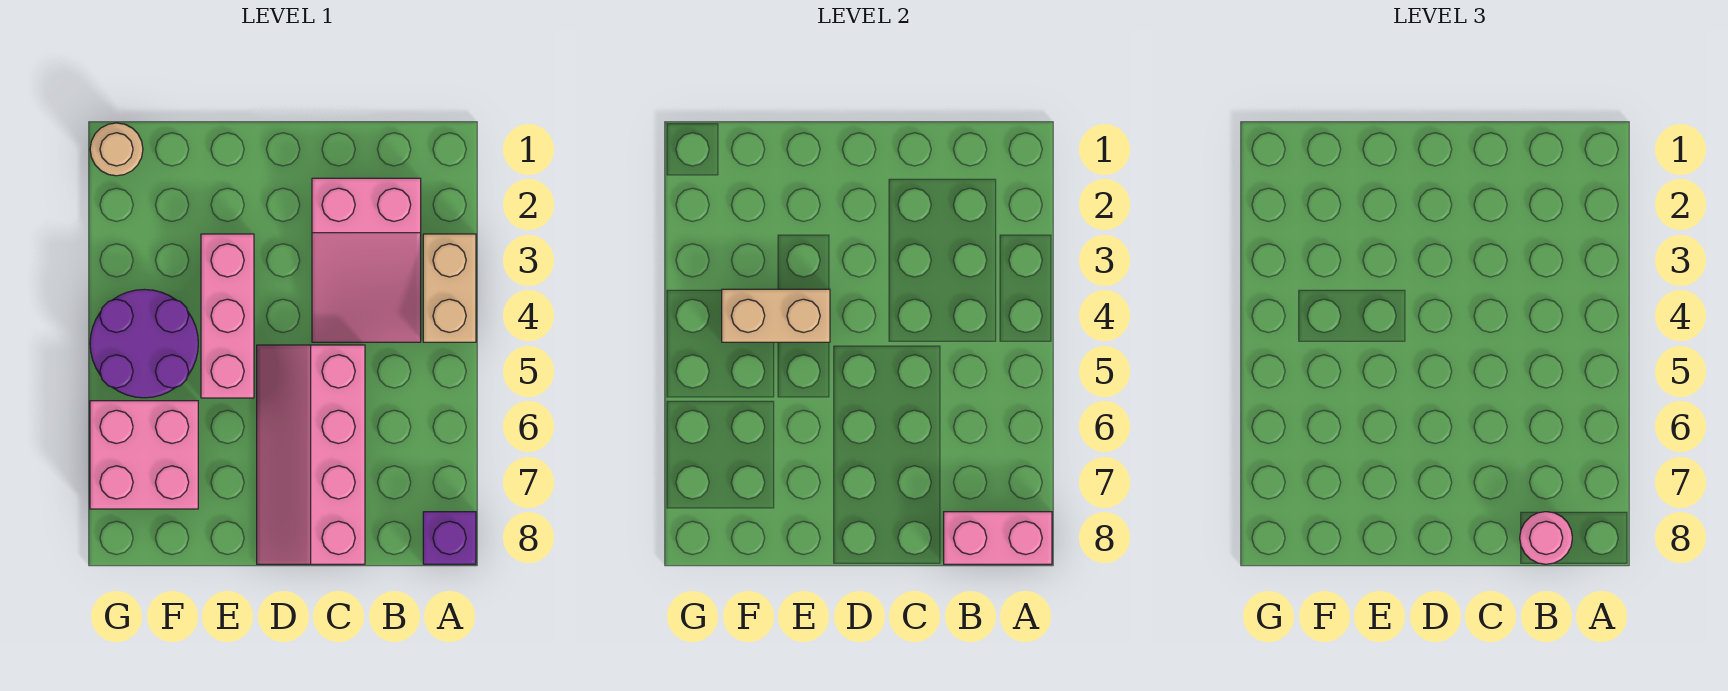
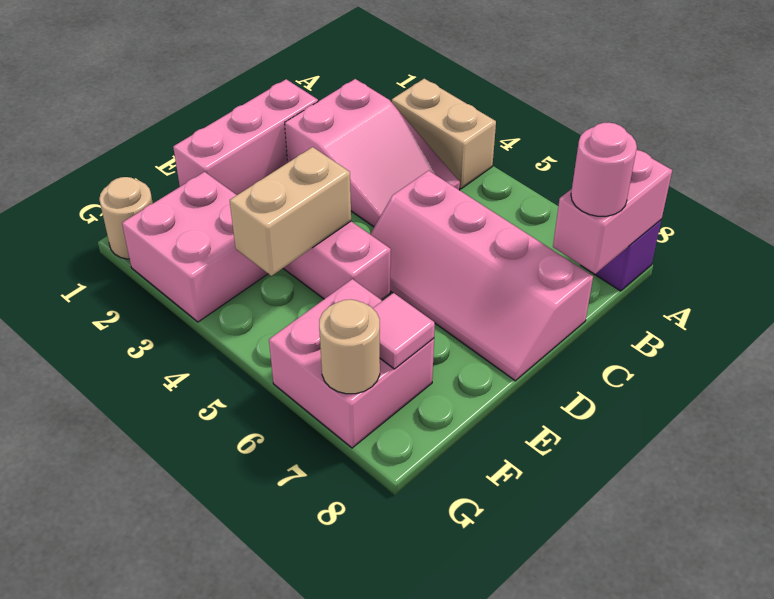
none -> pink 1x3 brick [173,79,318,195]
none -> pink 2x2 brick [122,172,268,322]
purple 2x2 round brick [90,289,198,398] -> none
none -> pink 1x1 tile [373,293,435,369]
none -> tan 1x1 round brick [319,300,380,394]

